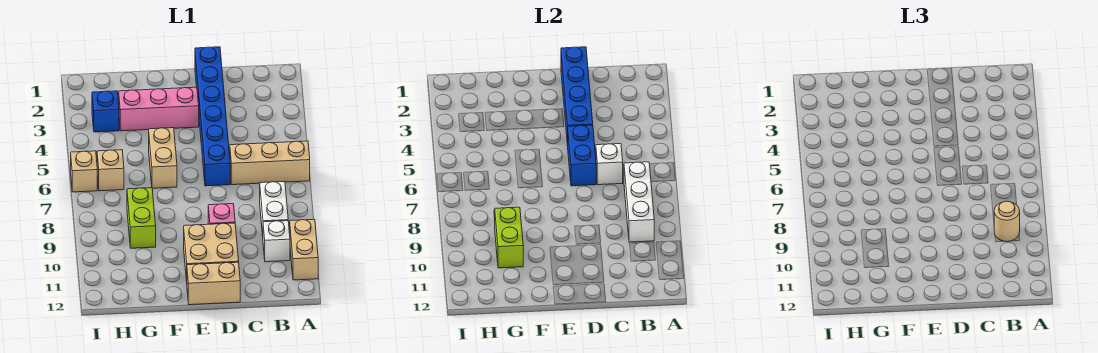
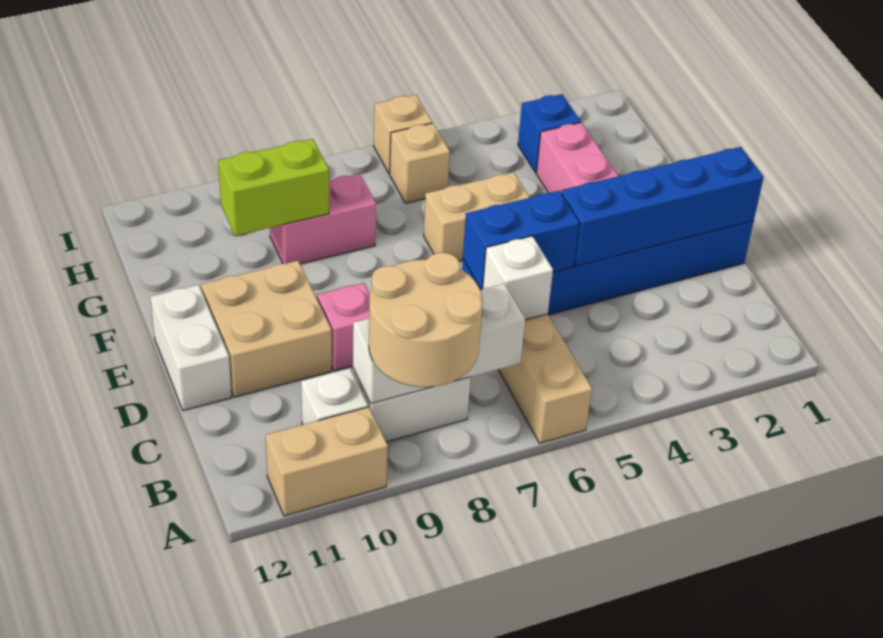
tan 1x1 round brick [994,201,1020,242] -> tan 2x2 round brick [369,252,483,387]
tan 1x2 brick [187,262,240,305] -> white 1x2 brick [150,285,232,411]
lime 1x2 brick [127,188,156,248] -> pink 1x2 brick [270,174,376,264]

